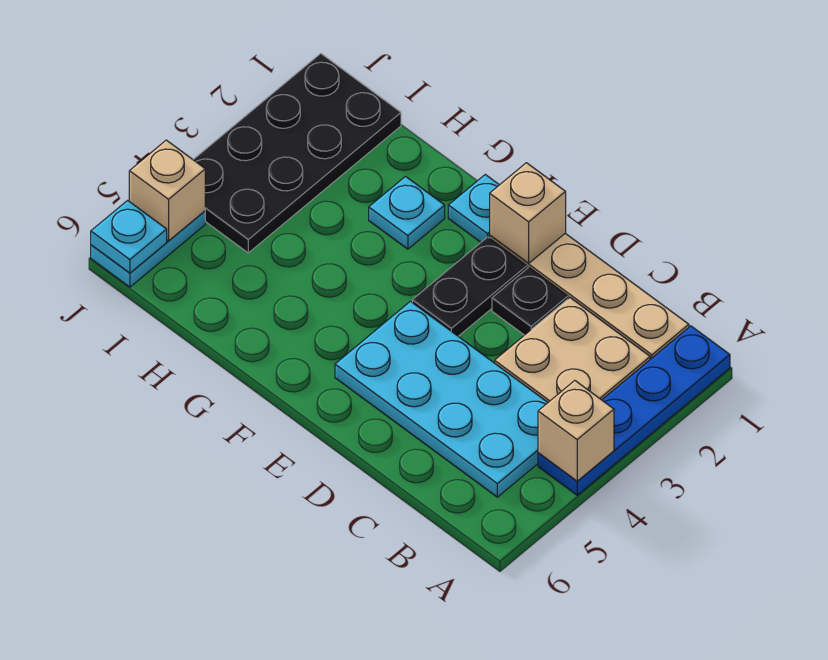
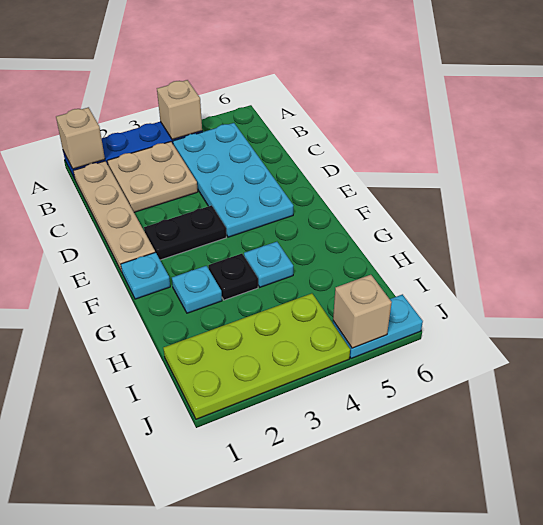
black 1x1 plate [492,267,568,335] -> black 1x1 plate moved to [208,254,258,300]
tan 1x1 brick [490,163,566,264] -> tan 1x1 brick moved to [56,107,105,169]
black 2x4 plate [193,54,401,253] -> lime 2x4 plate [163,293,350,419]
cyan 1x1 plate [91,200,167,273] -> cyan 1x1 plate moved to [244,242,293,287]

